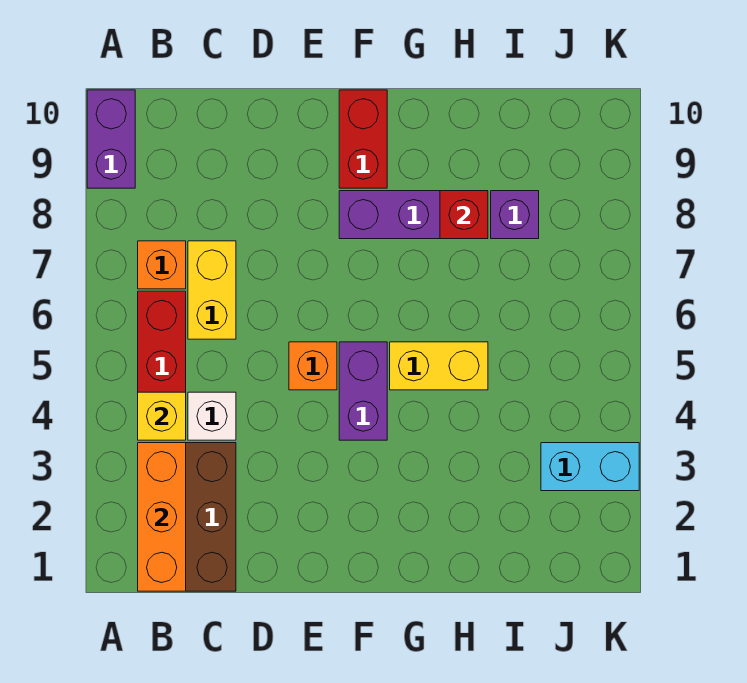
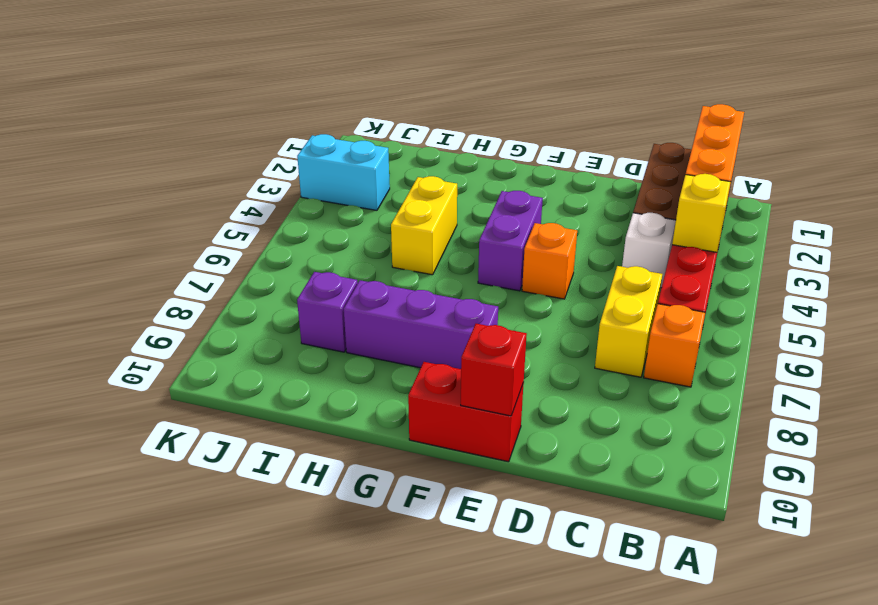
purple 1x2 brick [87,90,135,188] -> none
red 1x2 brick [339,90,387,188] -> red 1x2 brick turned to [408,362,524,462]
yellow 1x2 brick [390,342,488,390] -> yellow 1x2 brick turned to [391,176,457,275]
red 1x1 brick [440,191,488,239] -> red 1x1 brick moved to [461,324,527,416]

